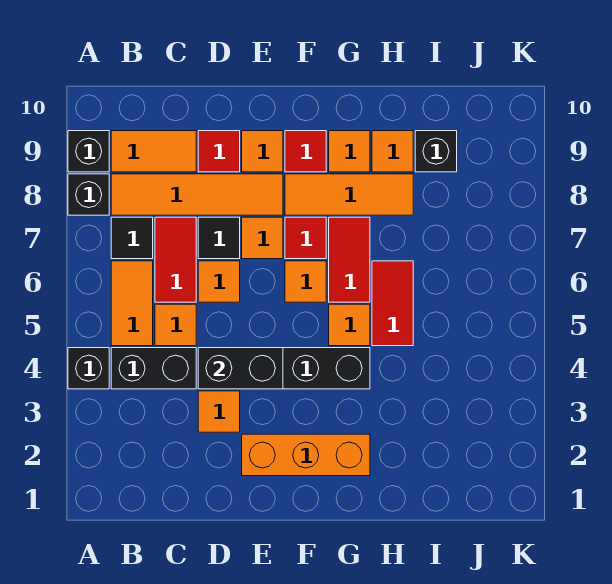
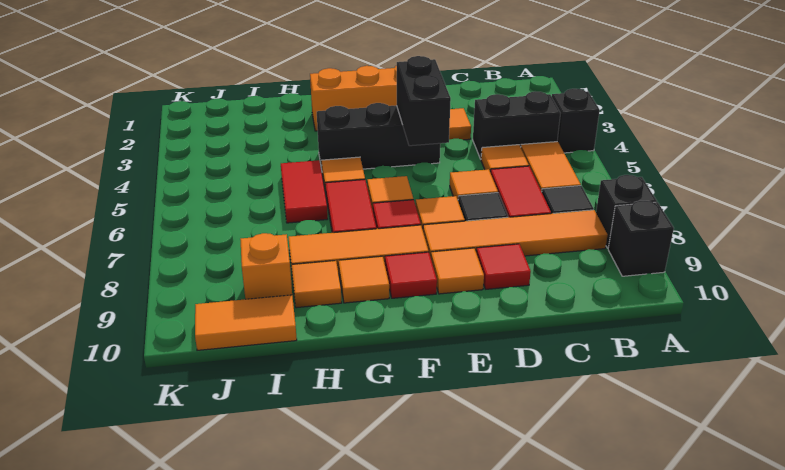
orange 1x2 tile [111,131,196,172] -> orange 1x2 tile moved to [195,295,297,350]
black 1x2 brick [198,348,283,389] -> black 1x2 brick turned to [397,56,451,146]
black 1x1 brick [415,131,457,172] -> orange 1x1 brick [240,233,292,299]

